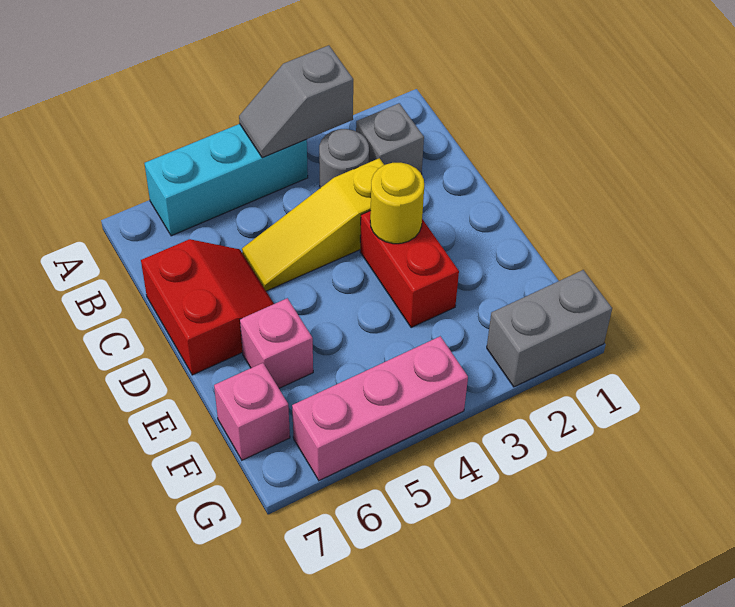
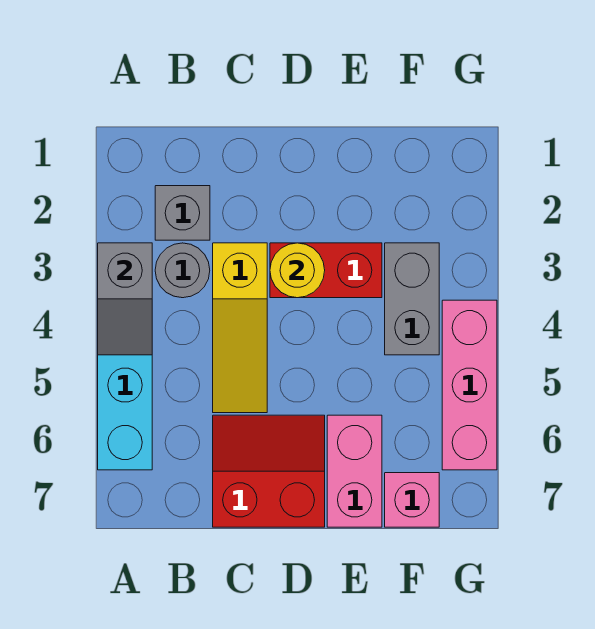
pink 1x1 brick [240,298,313,388] -> pink 1x2 brick [327,415,382,527]
grey 1x2 brick [487,270,612,387] -> grey 1x2 brick moved to [385,243,439,355]

